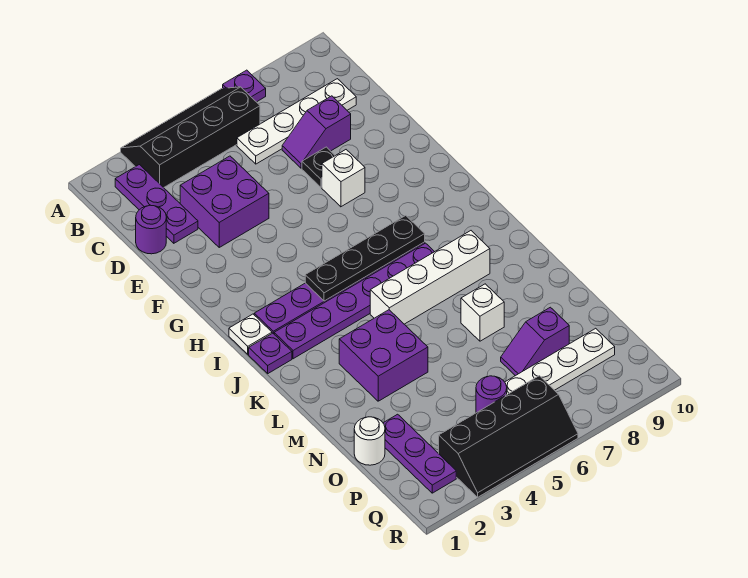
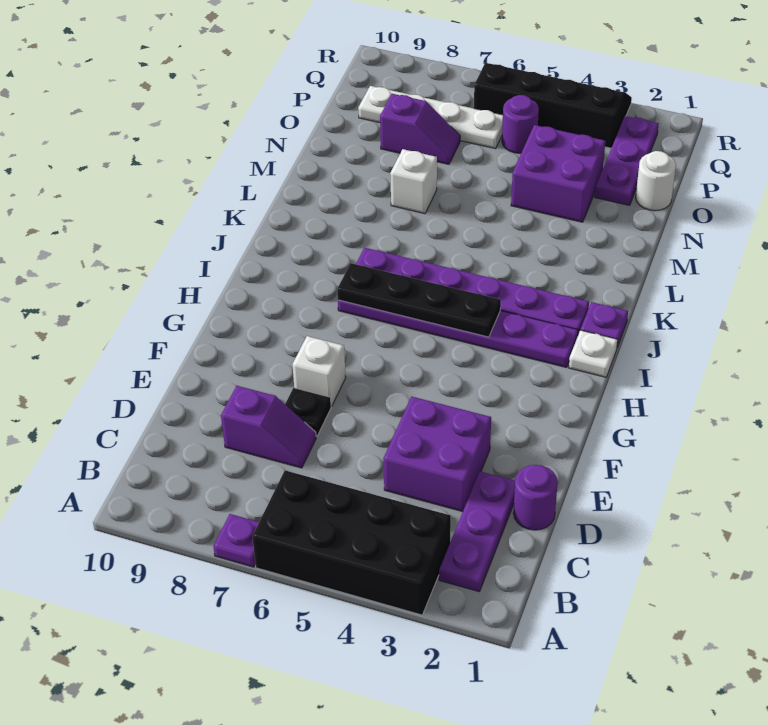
black 2x4 slope [121,87,260,188] -> black 2x4 brick [252,471,451,615]
white 1x4 plate [237,79,356,164] -> none
white 1x4 brick [370,231,490,324] -> none
purple 2x2 brick [339,310,428,401] -> purple 2x2 brick moved to [511,125,605,222]

